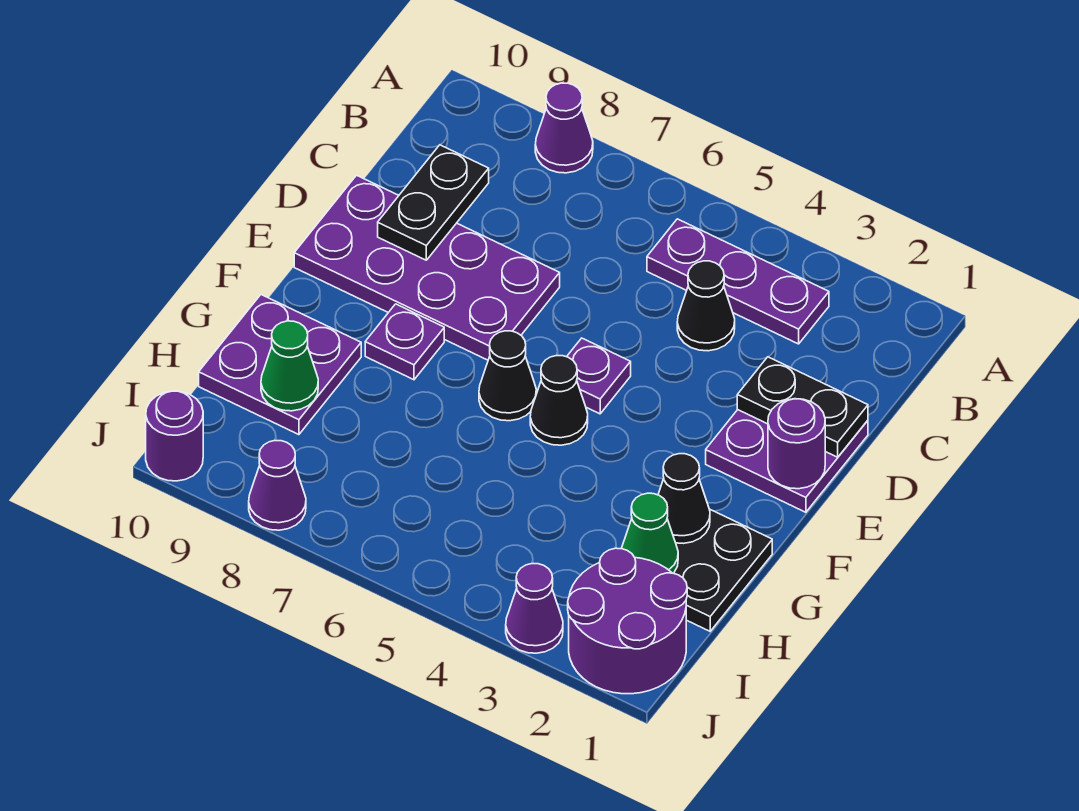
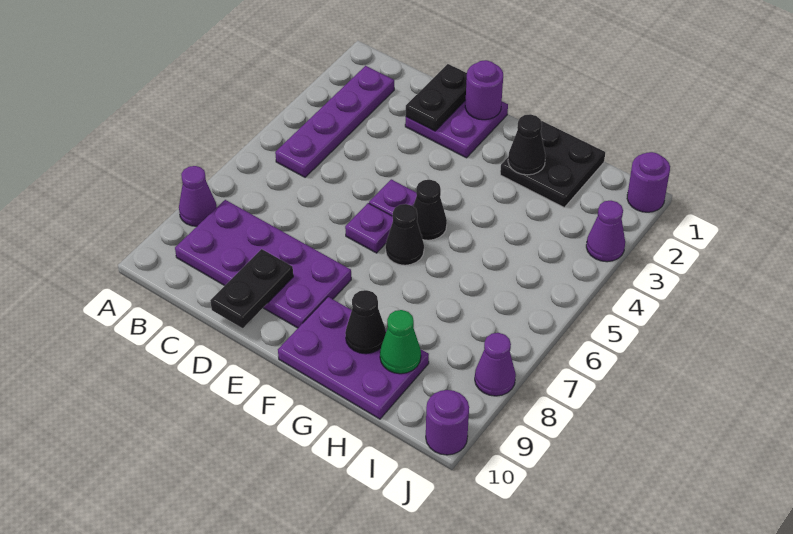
purple 1x3 plate [647,219,829,344] -> purple 1x4 plate [275,66,394,177]
black 1x1 cone [677,261,735,351] -> black 1x1 cone moved to [345,290,386,354]
black 1x2 plate [378,145,489,260] -> black 1x2 plate turned to [210,249,293,328]
purple 2x4 plate [294,175,560,360] -> purple 2x4 plate turned to [175,200,351,328]
purple 1x1 plate [365,304,444,380] -> purple 1x1 plate moved to [345,203,393,253]
purple 2x2 plate [199,295,361,435] -> purple 2x3 plate [278,297,429,419]
green 1x1 cone [622,493,678,573] -> none
purple 2x2 round brick [568,548,687,694] -> purple 1x1 round brick [627,152,670,212]

